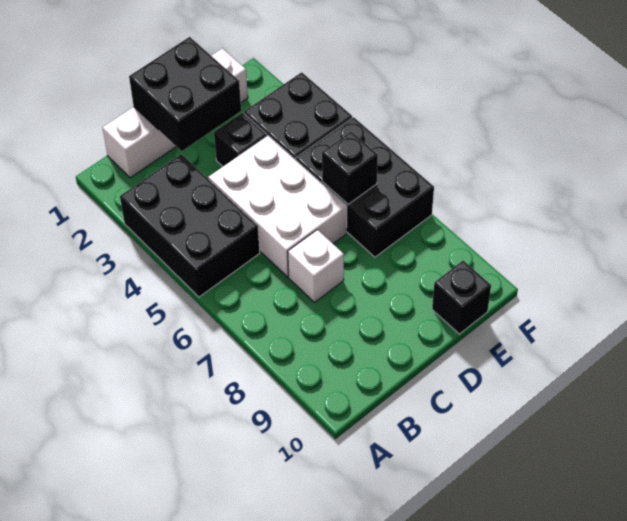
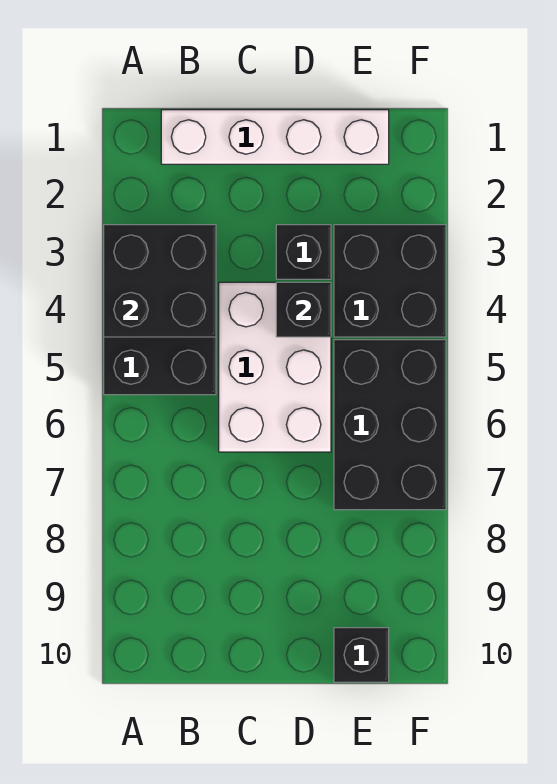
black 2x2 brick [129,37,241,151] -> black 2x2 brick moved to [104,225,216,337]
white 1x1 brick [288,230,344,302] -> none
black 1x1 brick [322,131,378,204] -> black 1x1 brick moved to [276,282,331,337]

